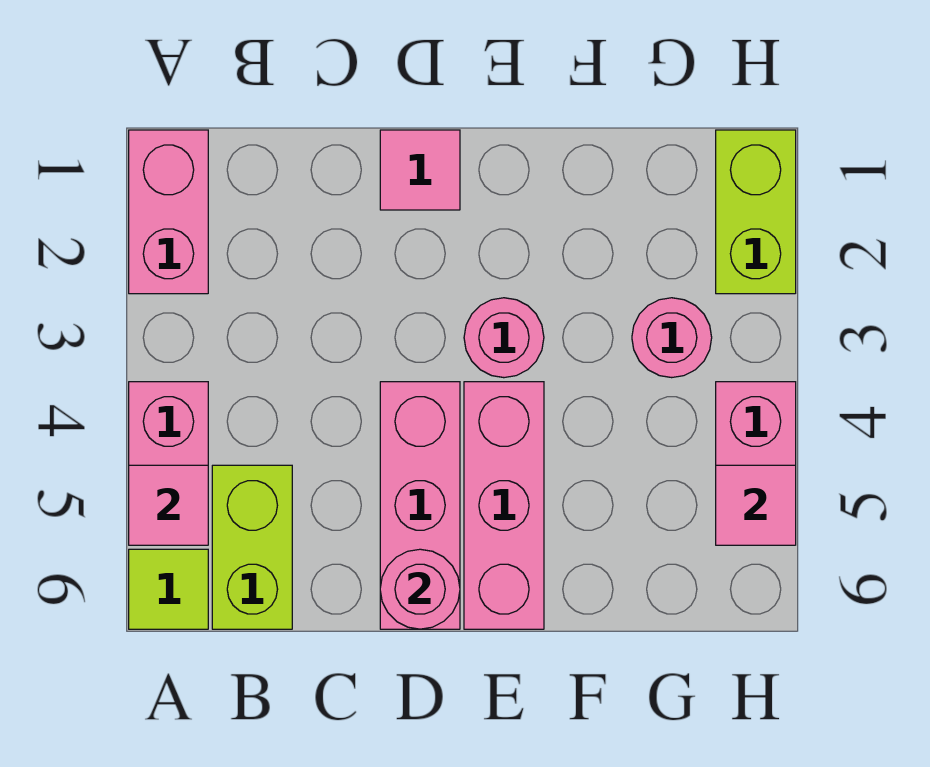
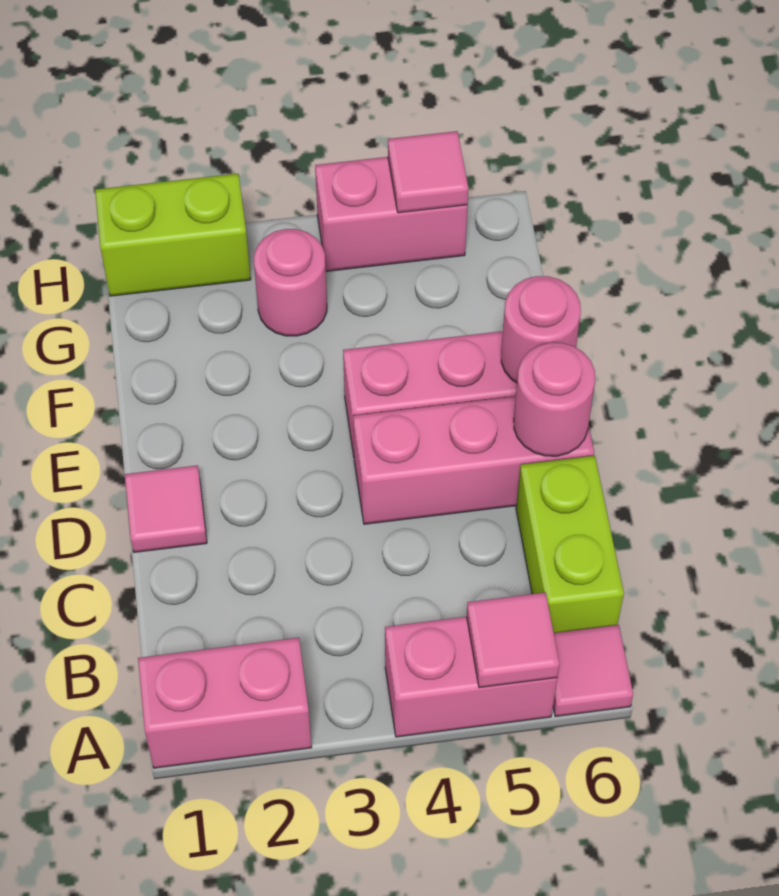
lime 1x1 tile [129,549,208,629] -> pink 1x1 tile [553,625,633,717]
lime 1x2 brick [212,465,292,629] -> lime 1x2 brick turned to [516,456,624,633]
pink 1x1 round brick [464,298,544,378] -> pink 1x1 round brick moved to [501,276,581,383]

